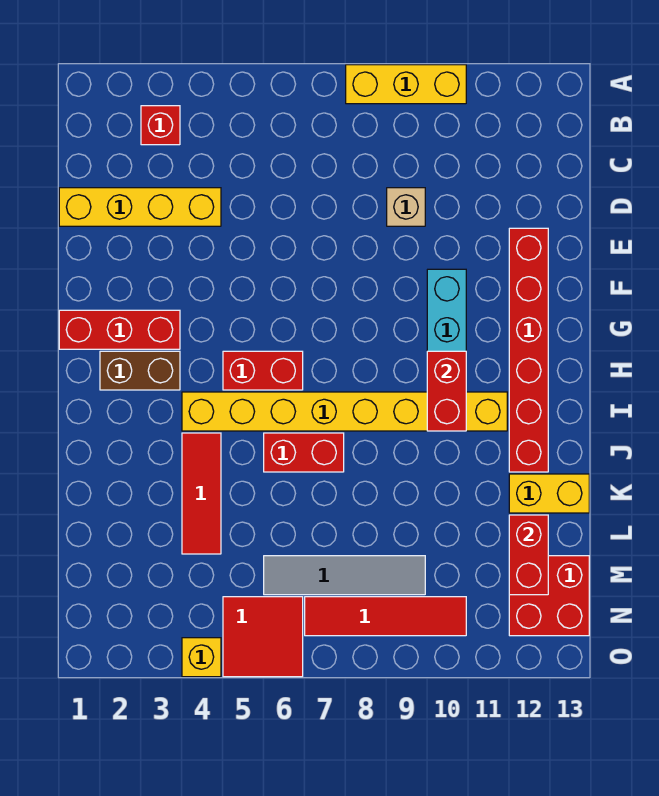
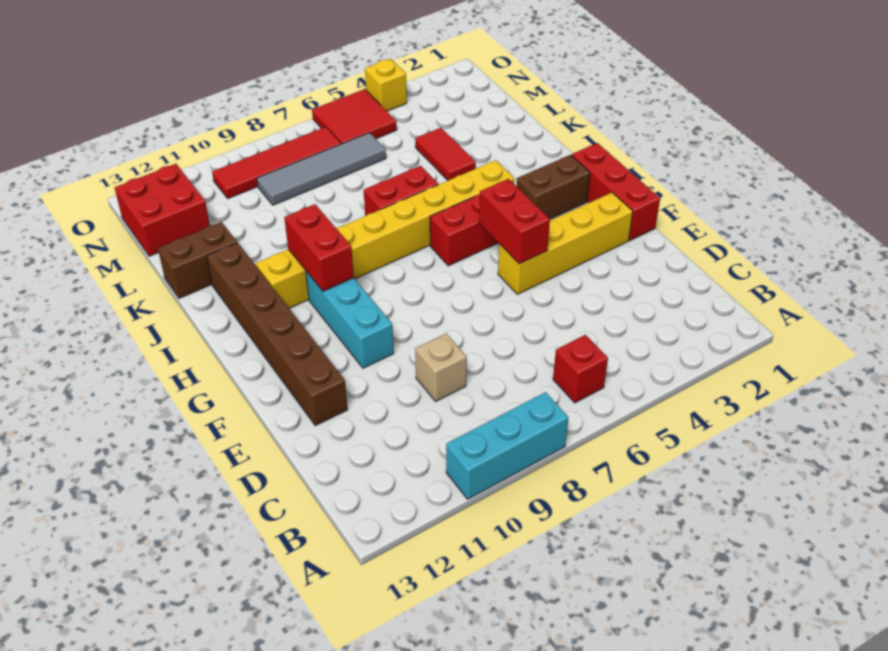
yellow 1x3 brick [346,65,466,104] -> cyan 1x3 brick [446,392,569,499]
red 1x1 brick [141,106,180,145] -> red 1x1 brick moved to [553,335,608,403]
yellow 1x4 brick [59,188,221,226] -> yellow 1x4 brick moved to [498,193,633,294]
red 1x6 brick [509,228,548,472] -> brown 1x6 brick [207,243,348,426]
red 1x3 brick [59,310,180,349] -> red 1x3 brick turned to [572,143,660,240]
red 1x3 tile [182,433,221,554] -> red 1x2 tile [415,128,476,180]
yellow 1x2 brick [509,474,589,513] -> brown 1x2 brick [158,222,237,298]
red 1x2 brick [509,515,548,595] -> red 1x2 brick moved to [479,179,550,264]

